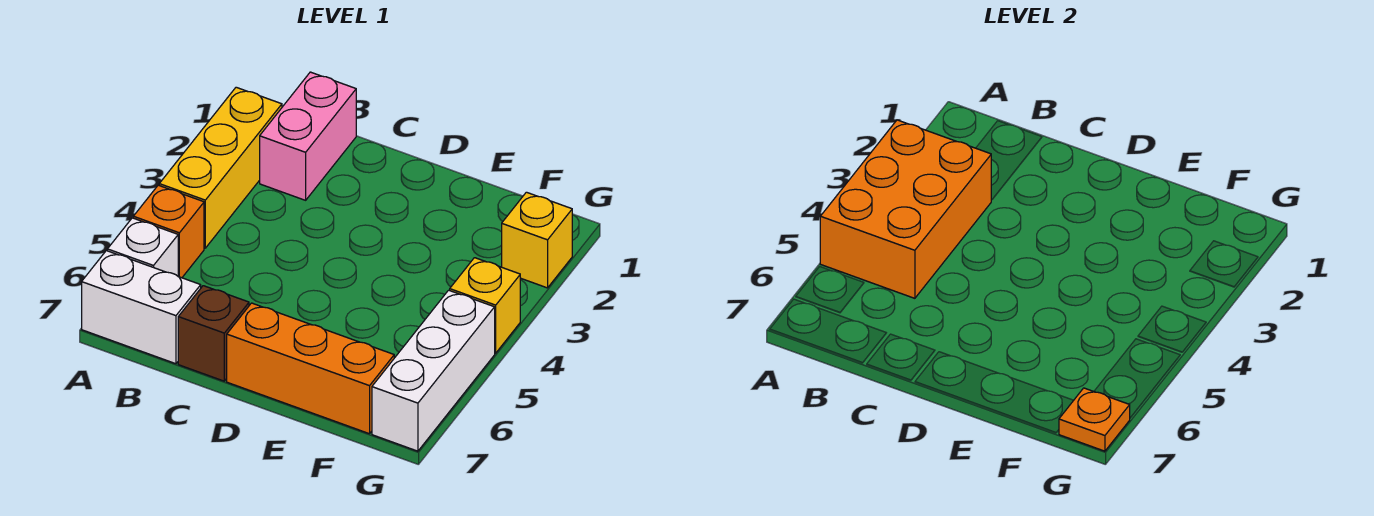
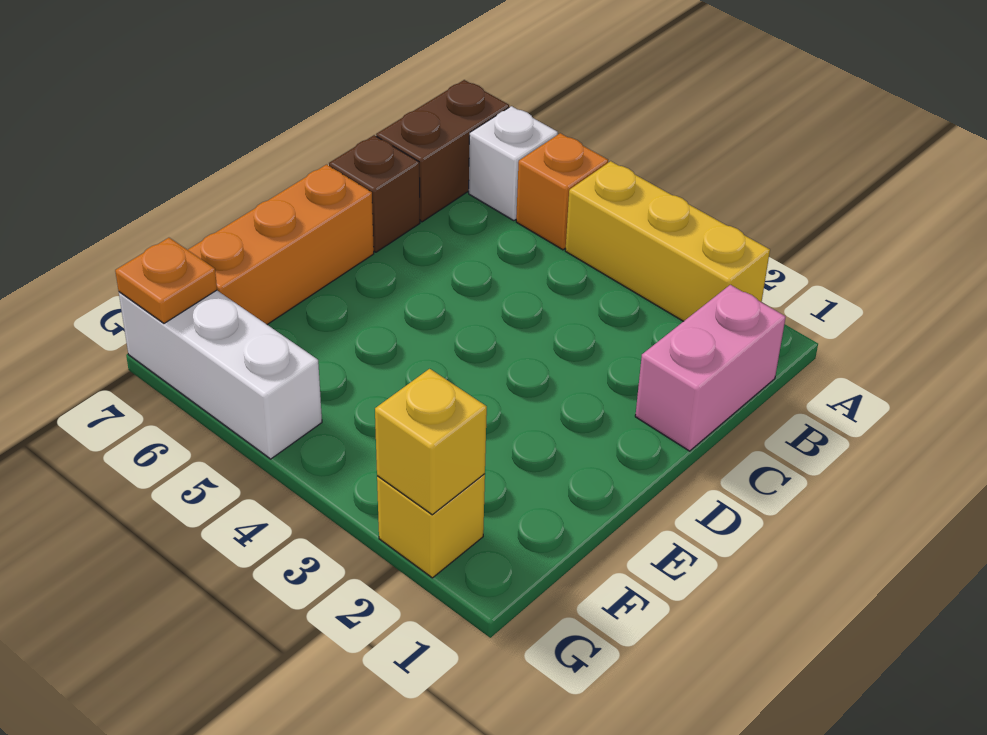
orange 2x3 brick [820,120,991,298] -> none
white 1x2 brick [82,251,201,364] -> brown 1x2 brick [376,80,509,222]
pink 1x2 brick [260,72,356,200] -> pink 1x2 brick turned to [635,285,786,451]
yellow 1x1 brick [450,258,520,353] -> yellow 1x1 brick moved to [375,369,487,515]

